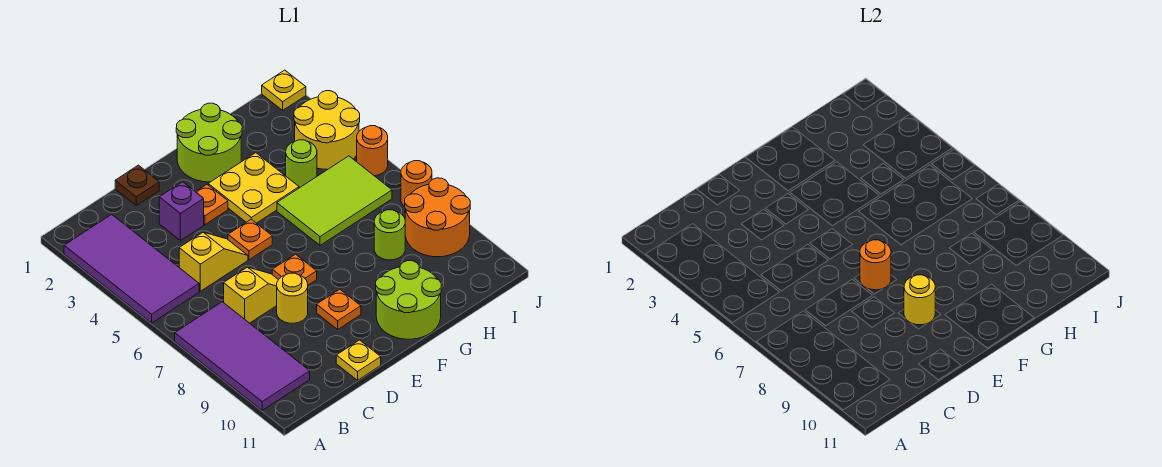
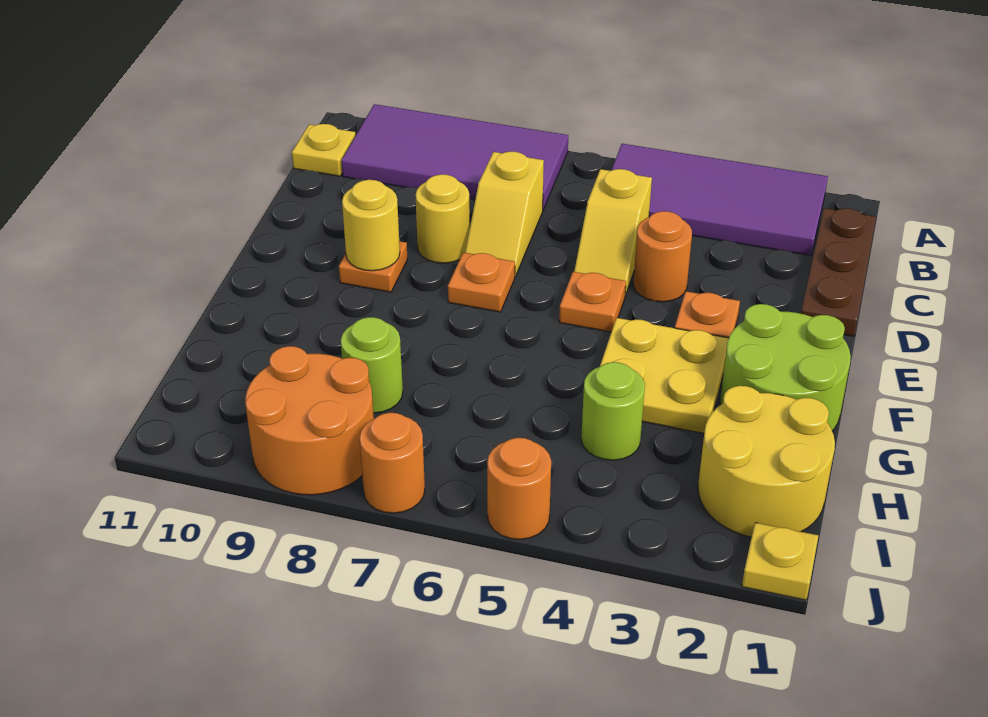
brown 1x1 plate [115,165,159,205] -> brown 1x3 plate [801,208,876,336]
purple 1x1 brick [159,182,204,241] -> none
yellow 1x1 plate [336,340,381,380] -> yellow 1x1 plate moved to [292,124,356,176]
orange 1x1 round brick [860,240,891,290] -> orange 1x1 round brick moved to [633,211,692,302]
lime 2x2 round brick [376,261,441,339] -> none
lime 2x3 tile [277,156,392,245] -> none
yellow 2x2 round brick [294,91,360,169] -> yellow 2x2 round brick moved to [698,386,835,537]

